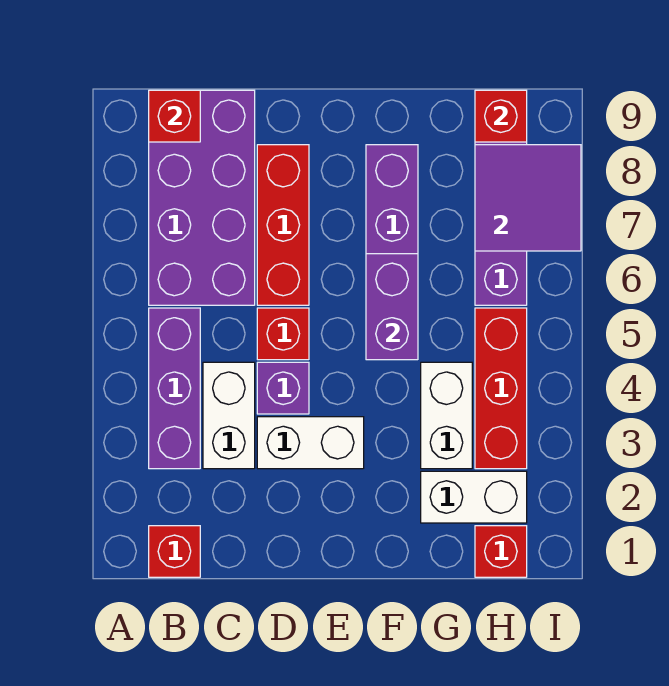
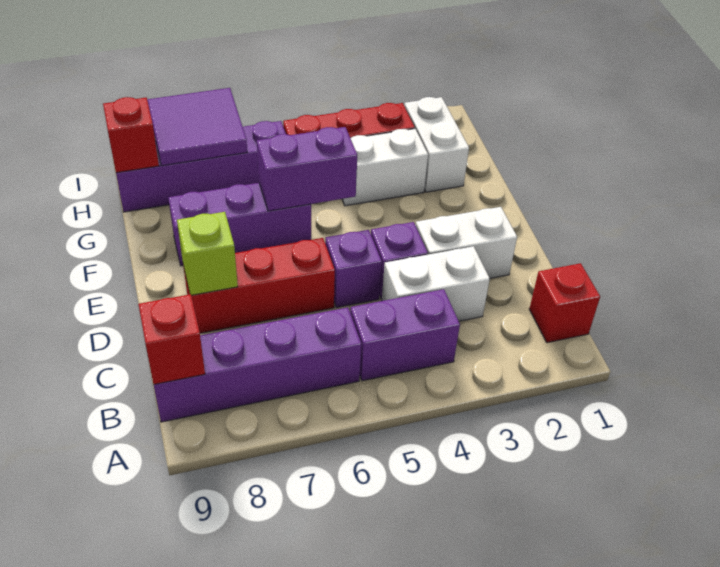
purple 1x3 brick [149,308,200,469] -> purple 1x2 brick [350,289,460,381]
purple 2x4 brick [149,90,255,305] -> purple 1x4 brick [154,308,361,422]
white 1x2 brick [257,417,364,469] -> white 1x2 brick turned to [416,207,517,278]
red 1x1 brick [257,308,309,360] -> purple 1x1 brick [325,230,382,308]
none -> lime 1x1 brick [177,212,238,295]
red 1x1 brick [475,526,527,577] -> none

